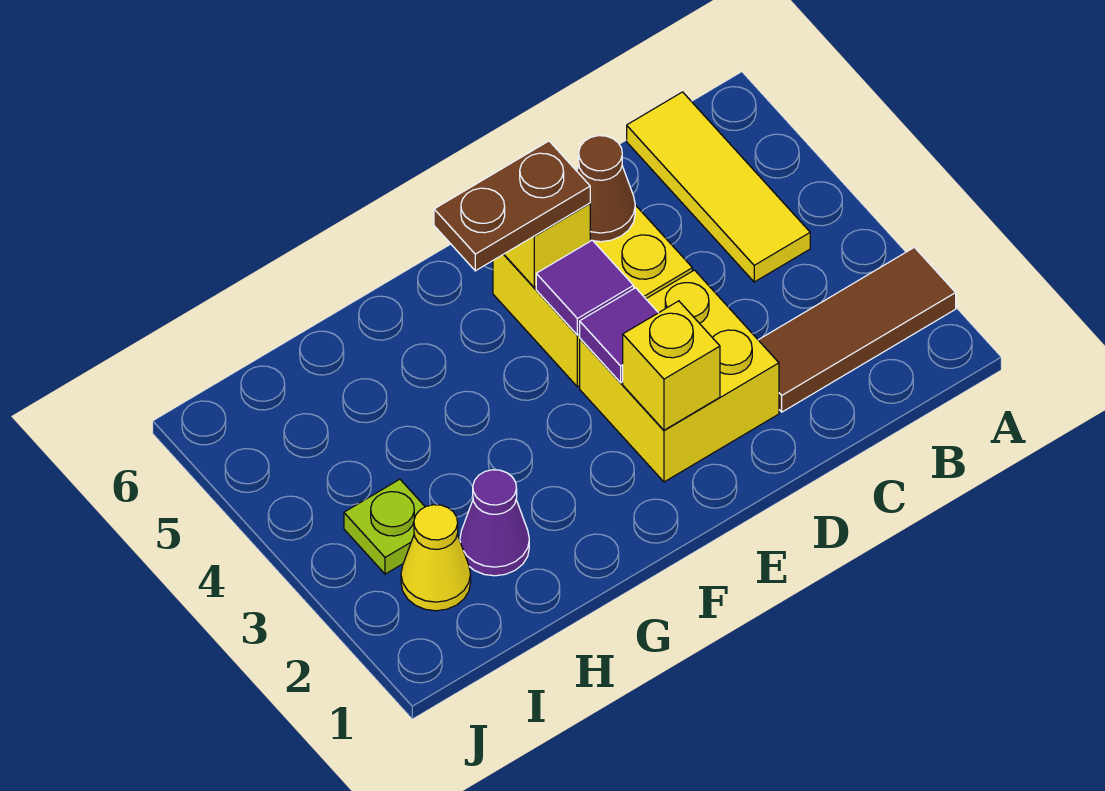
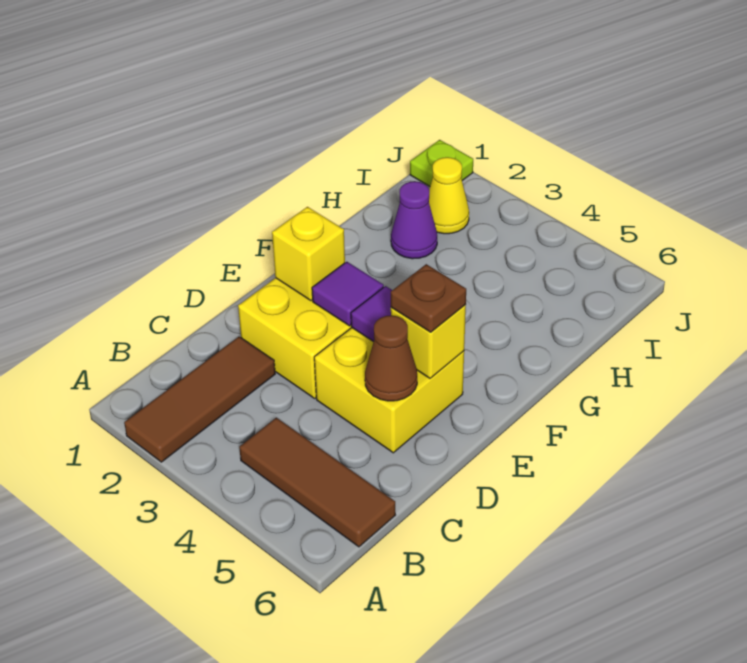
yellow 1x3 tile [627,92,810,282] -> brown 1x3 tile [239,418,395,547]
brown 1x2 plate [434,141,590,271] -> brown 1x1 plate [391,264,466,332]
lime 1x1 plate [344,479,425,574] -> lime 1x1 plate moved to [410,140,473,186]

